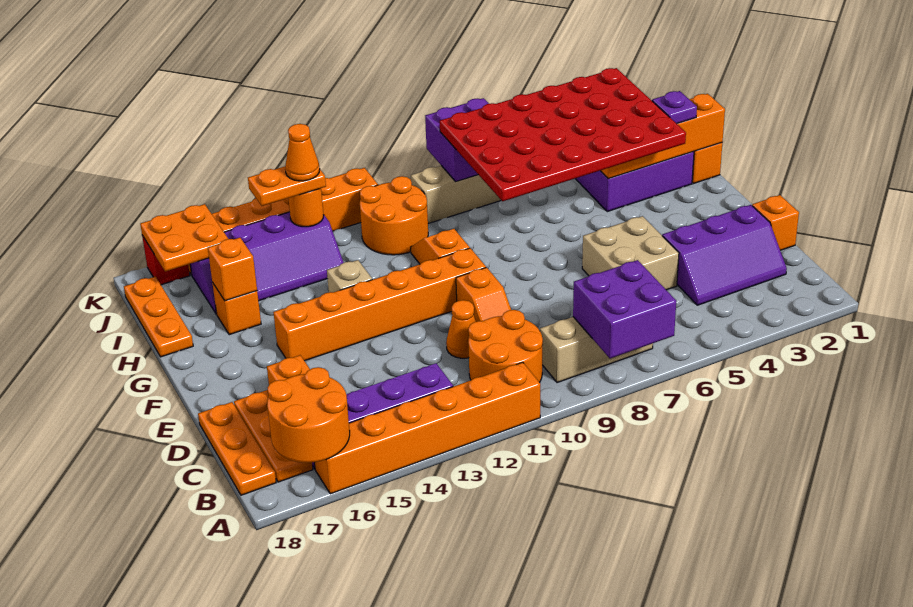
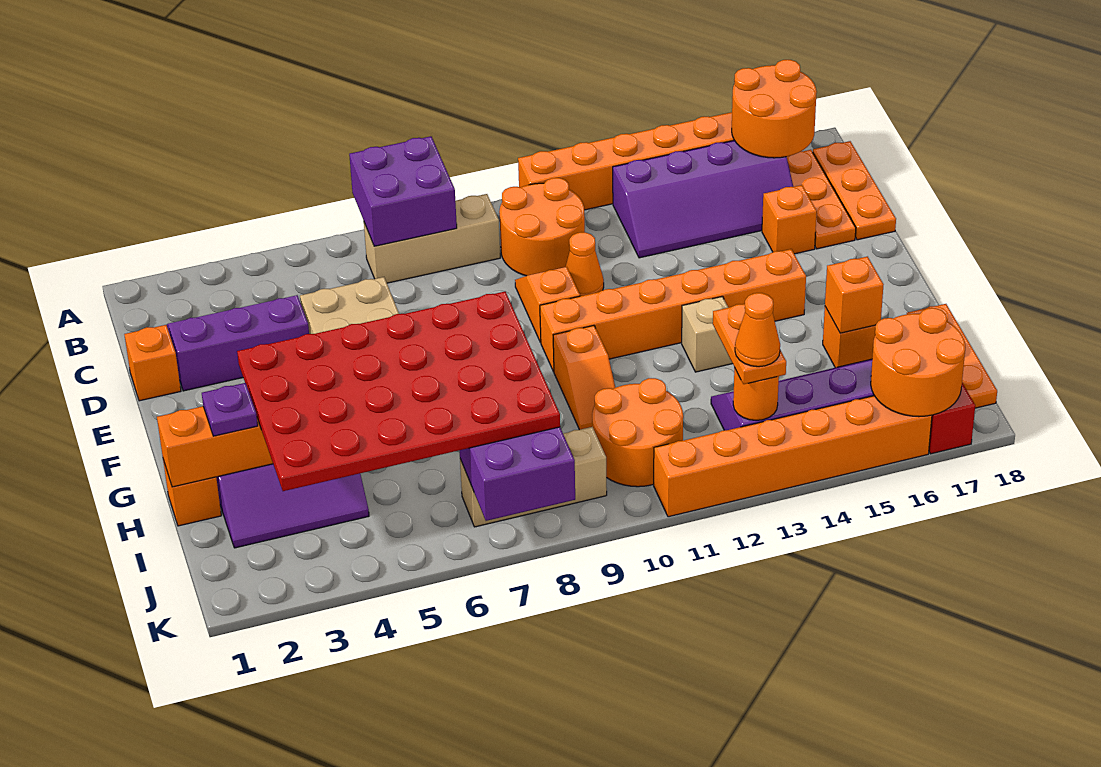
orange 1x2 plate [248,167,326,206] -> orange 1x2 plate turned to [713,304,786,384]
orange 2x2 plate [140,204,228,272] -> orange 2x2 round brick [871,308,965,417]

